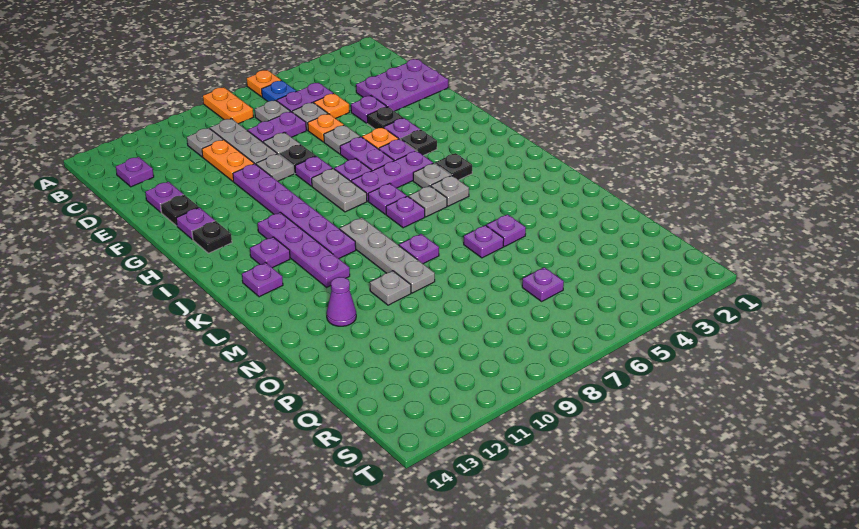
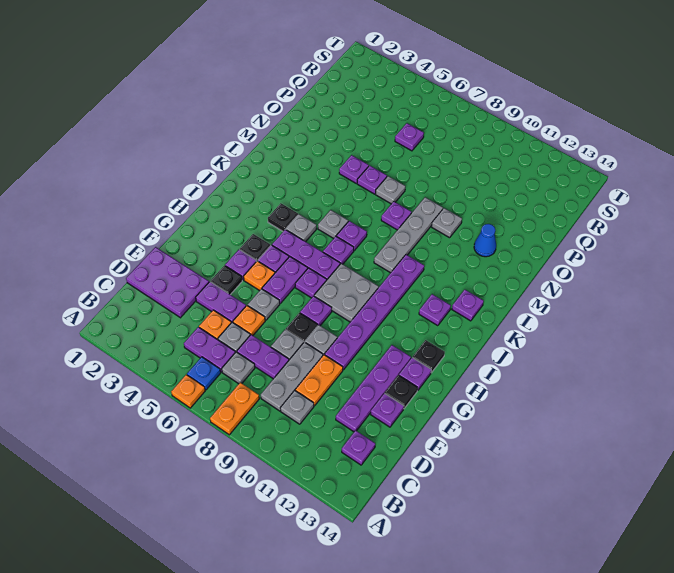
purple 1x1 plate [351,96,387,123] -> purple 1x2 plate [196,282,246,323]
grey 1x2 plate [312,168,367,212] -> grey 2x2 plate [314,264,379,322]
purple 1x4 plate [258,213,350,287] -> purple 1x4 plate moved to [336,345,411,432]
grey 1x1 plate [431,176,469,206] -> grey 1x1 plate moved to [376,176,405,204]
purple 1x1 cone [327,277,356,326] -> blue 1x1 cone [474,224,496,257]

